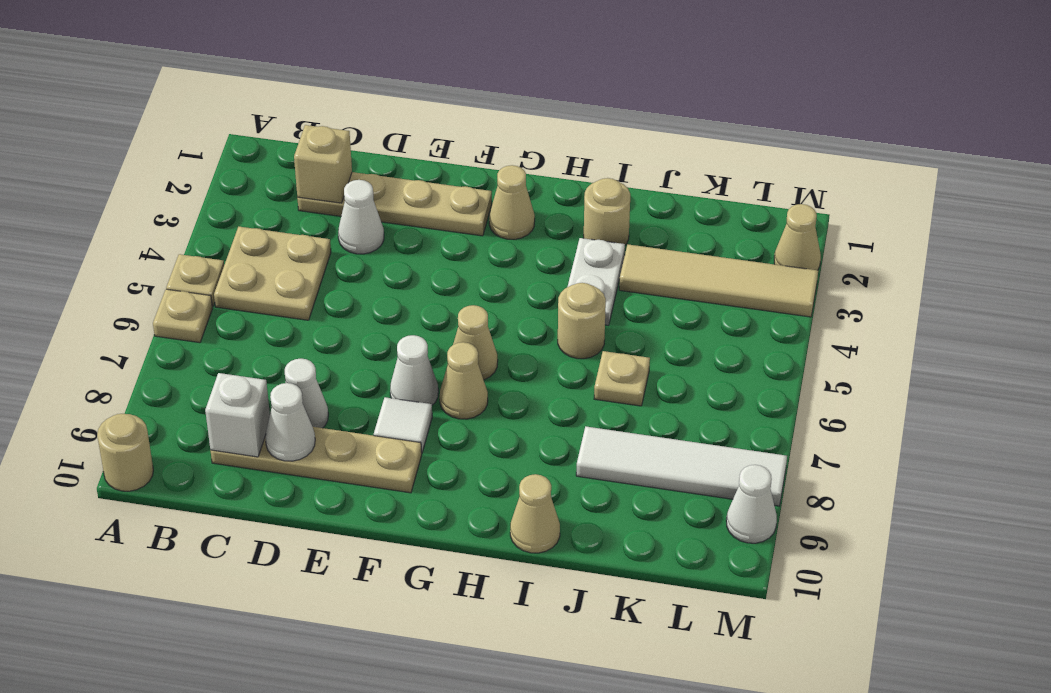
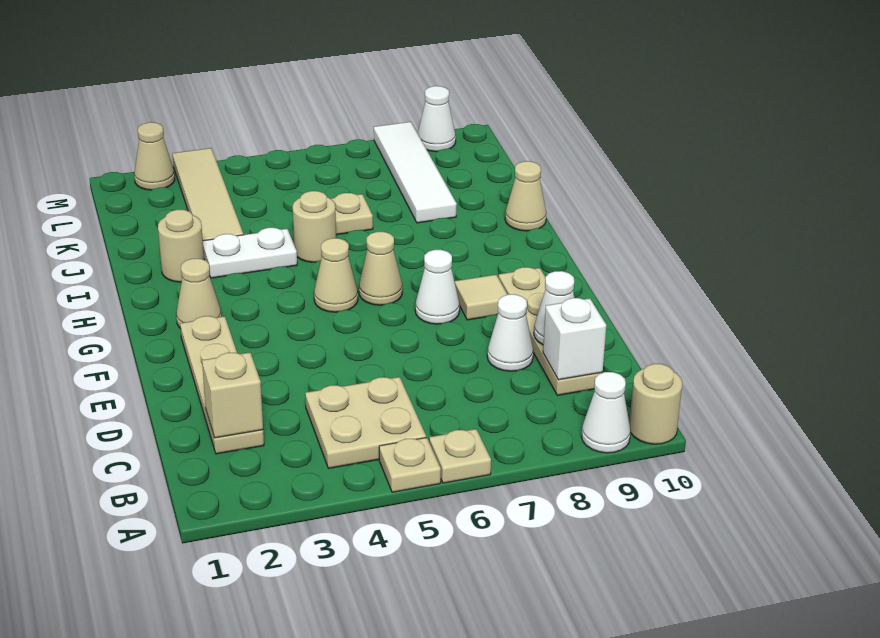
white 1x1 cone [338,180,384,254] -> white 1x1 cone moved to [581,372,631,453]
white 1x1 tile [374,397,432,452] -> tan 1x1 tile [455,275,508,320]
tan 1x1 cone [440,342,488,419] -> tan 1x1 cone moved to [314,238,358,312]

